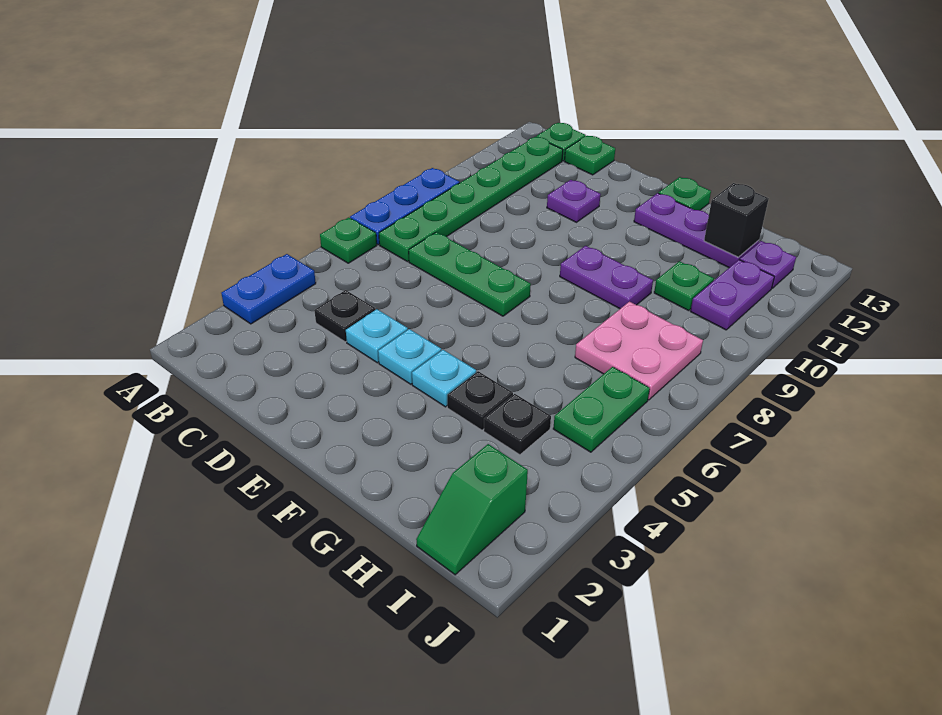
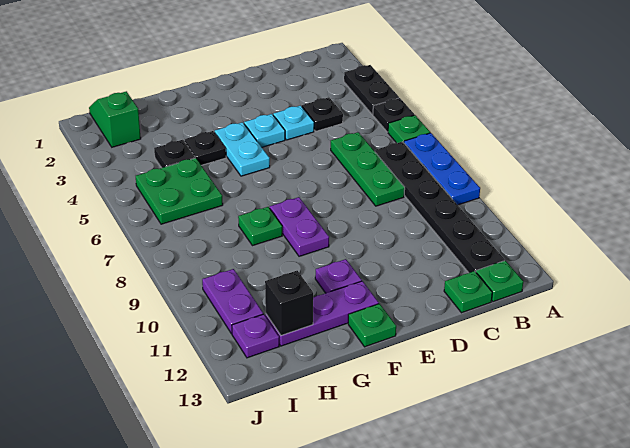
blue 1x2 plate [221,254,316,324] -> black 1x2 plate [344,65,399,115]
none -> black 1x1 plate [373,98,414,132]
green 1x6 plate [379,137,563,262] -> black 1x6 plate [375,142,504,273]
green 1x3 plate [409,232,531,316] -> green 1x3 plate turned to [331,132,405,206]
purple 1x1 plate [547,180,601,222] -> purple 1x1 plate moved to [315,259,362,293]
cyan 1x1 plate [412,350,476,407] -> cyan 1x2 plate [215,122,270,176]
purple 1x2 plate [560,246,653,309] -> purple 1x2 plate turned to [270,197,329,256]
pink 2x2 plate [575,302,703,400] -> none
green 1x1 plate [654,261,714,311] -> green 1x1 plate moved to [238,207,282,246]
green 1x2 plate [553,367,650,452] -> green 2x2 plate [136,158,223,224]

